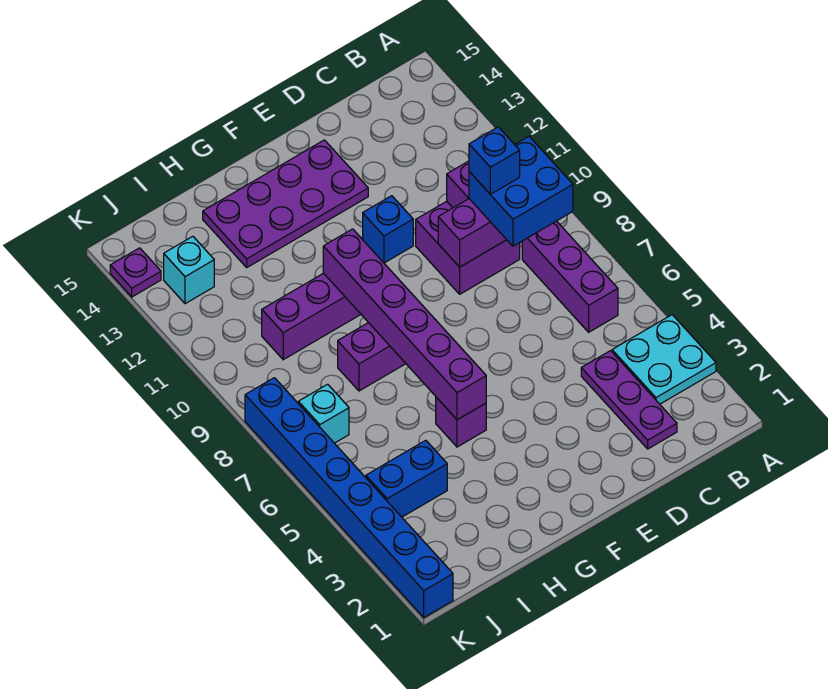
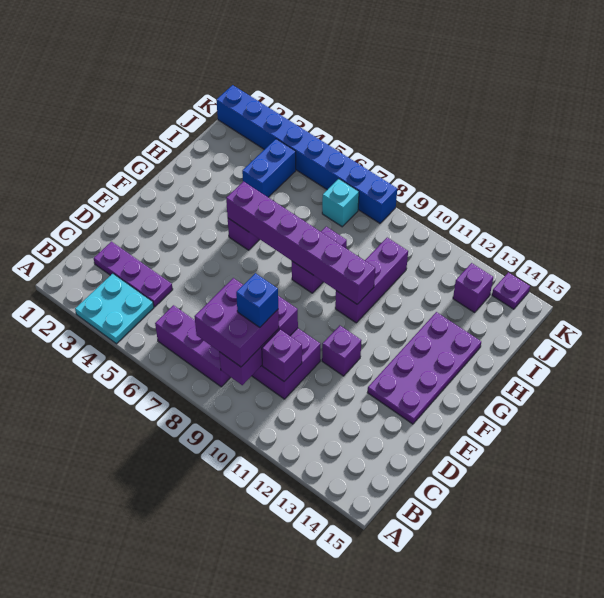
blue 2x2 brick [469,137,573,246] -> purple 2x2 brick [195,278,279,367]
blue 1x1 brick [363,196,413,263] -> purple 1x1 brick [322,325,362,376]
cyan 1x1 brick [164,236,214,304] -> purple 1x1 brick [453,263,493,313]

